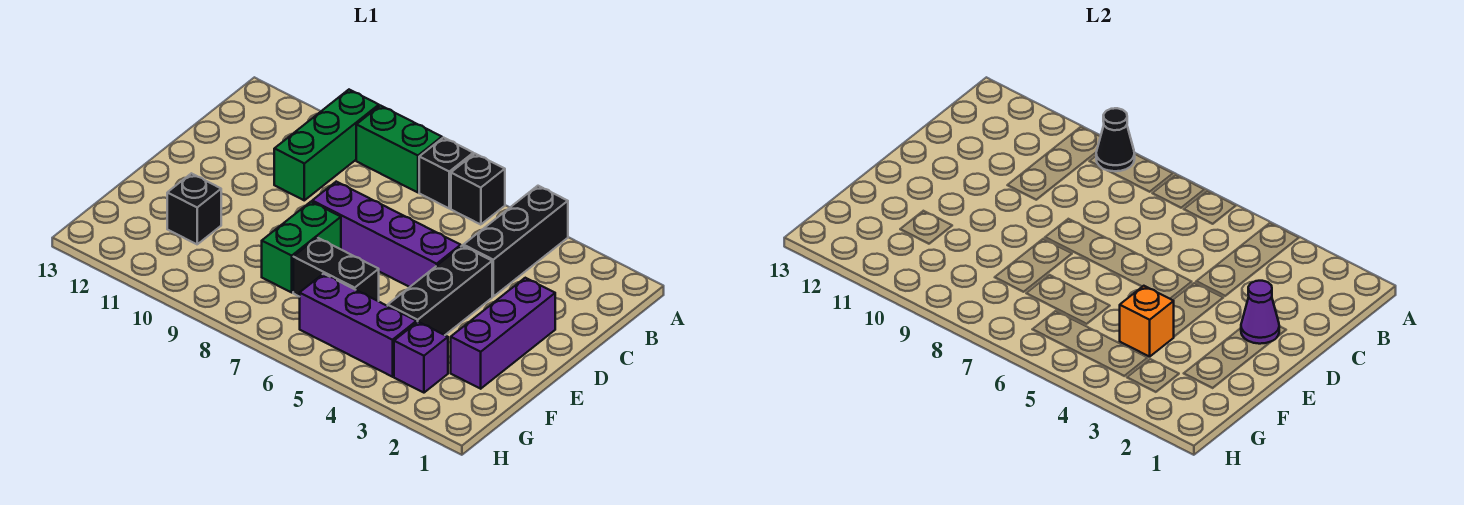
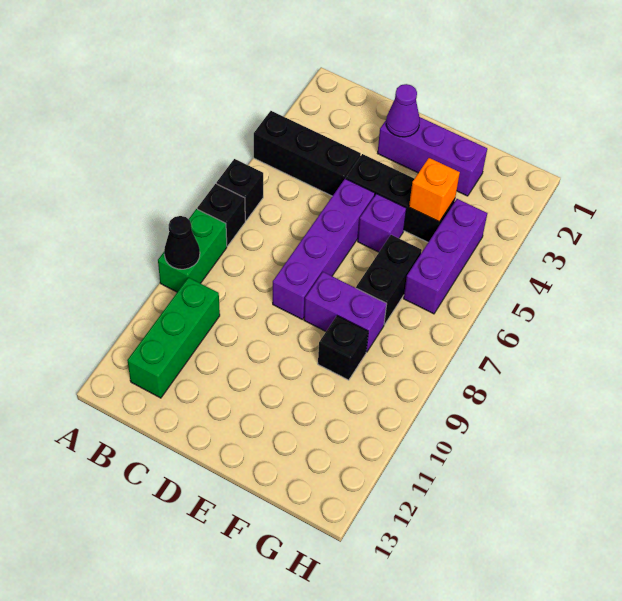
green 1x3 brick [274,90,379,200] -> green 1x3 brick turned to [127,278,220,398]
green 1x2 brick [262,202,341,292] -> purple 1x2 brick [304,272,387,352]
black 1x1 brick [167,173,221,244] -> black 1x1 brick moved to [318,316,368,380]
purple 1x1 brick [394,322,448,393] -> purple 1x1 brick moved to [358,194,406,252]

